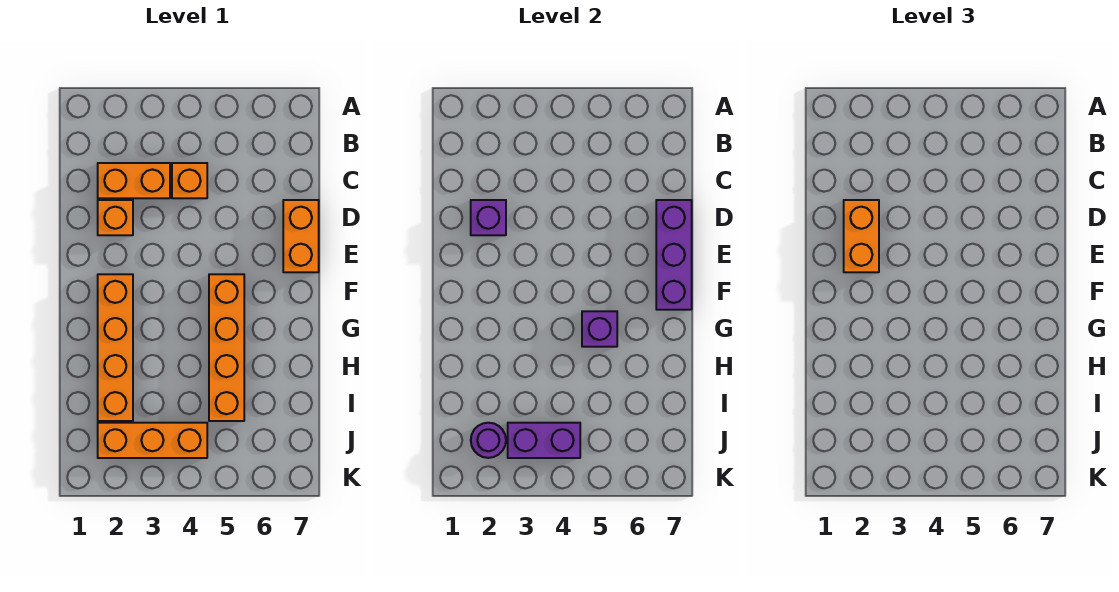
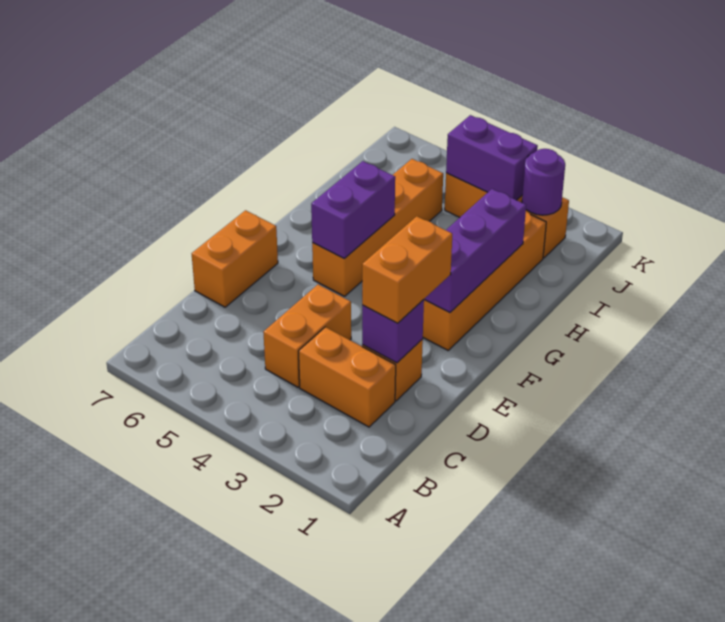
orange 1x1 brick [172,163,207,198] -> orange 1x2 brick [263,285,351,387]
purple 1x3 brick [656,200,692,310] -> purple 1x3 brick moved to [424,189,526,313]
purple 1x1 brick [582,311,617,347] -> purple 1x2 brick [311,161,395,259]

